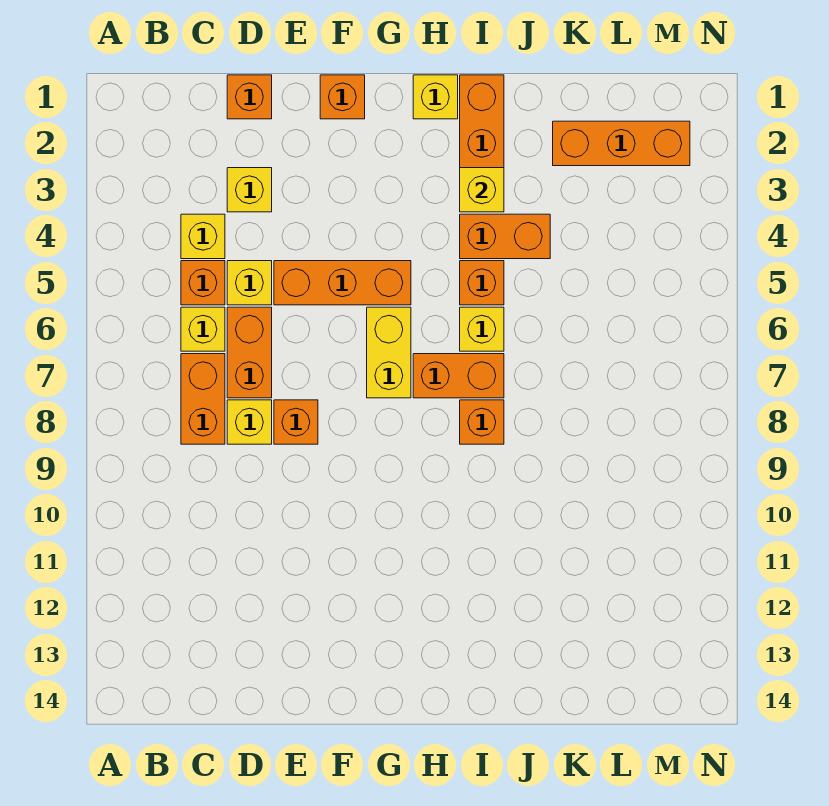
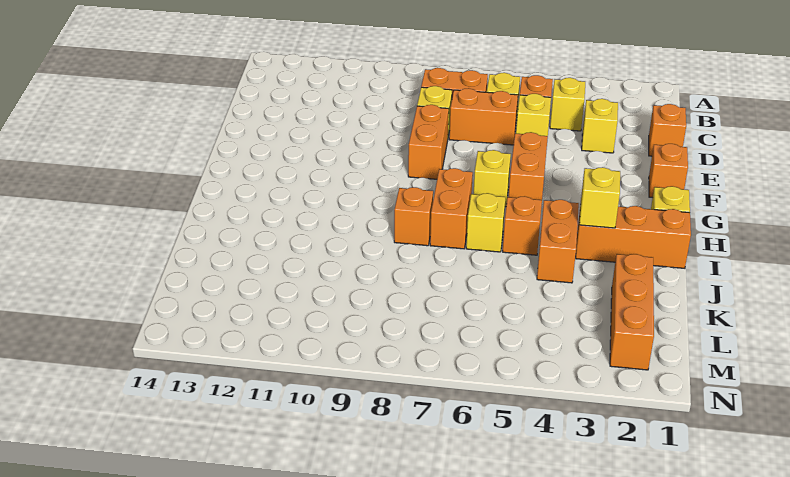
orange 1x3 brick [274,261,411,305] -> orange 1x2 brick [509,132,548,200]
orange 1x1 brick [274,400,318,444] -> orange 1x2 brick [408,105,449,179]
yellow 1x2 brick [367,307,411,398] -> yellow 1x1 brick [474,150,511,207]

